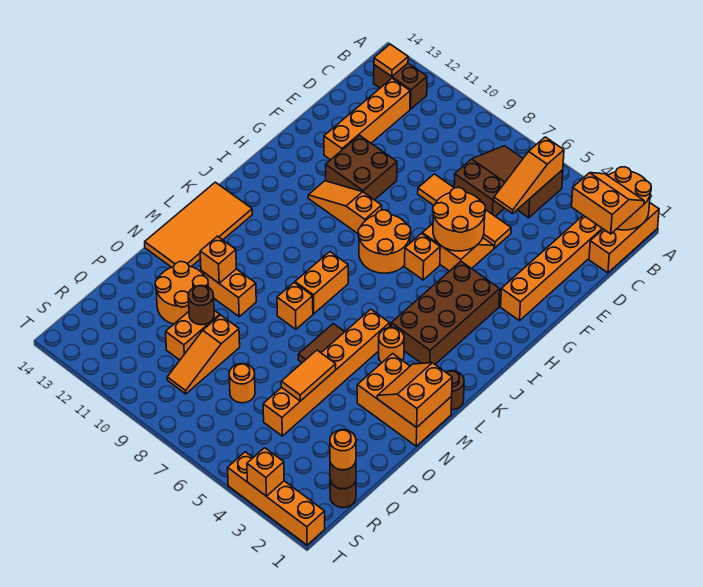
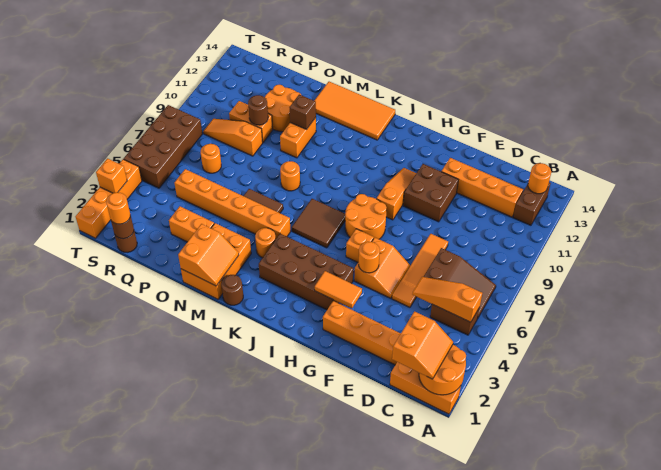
orange 1x1 tile [374,44,408,76] -> orange 1x1 round brick [528,163,551,194]
orange 2x2 round brick [433,188,486,251] -> orange 1x1 round brick [359,242,380,273]
none -> brown 2x2 tile [292,199,345,248]
orange 1x2 brick [295,252,348,314] -> orange 1x2 brick moved to [169,206,214,242]
orange 2x2 slope [377,363,452,427] -> orange 2x2 slope turned to [178,224,239,286]
orange 1x1 brick [277,283,313,329] -> orange 1x1 round brick [280,161,300,191]
orange 1x1 brick [200,236,236,283] -> brown 1x1 brick [289,94,316,130]
orange 1x2 tile [281,350,336,401] -> orange 1x2 tile moved to [315,271,362,308]
none -> brown 2x4 brick [124,105,202,188]

